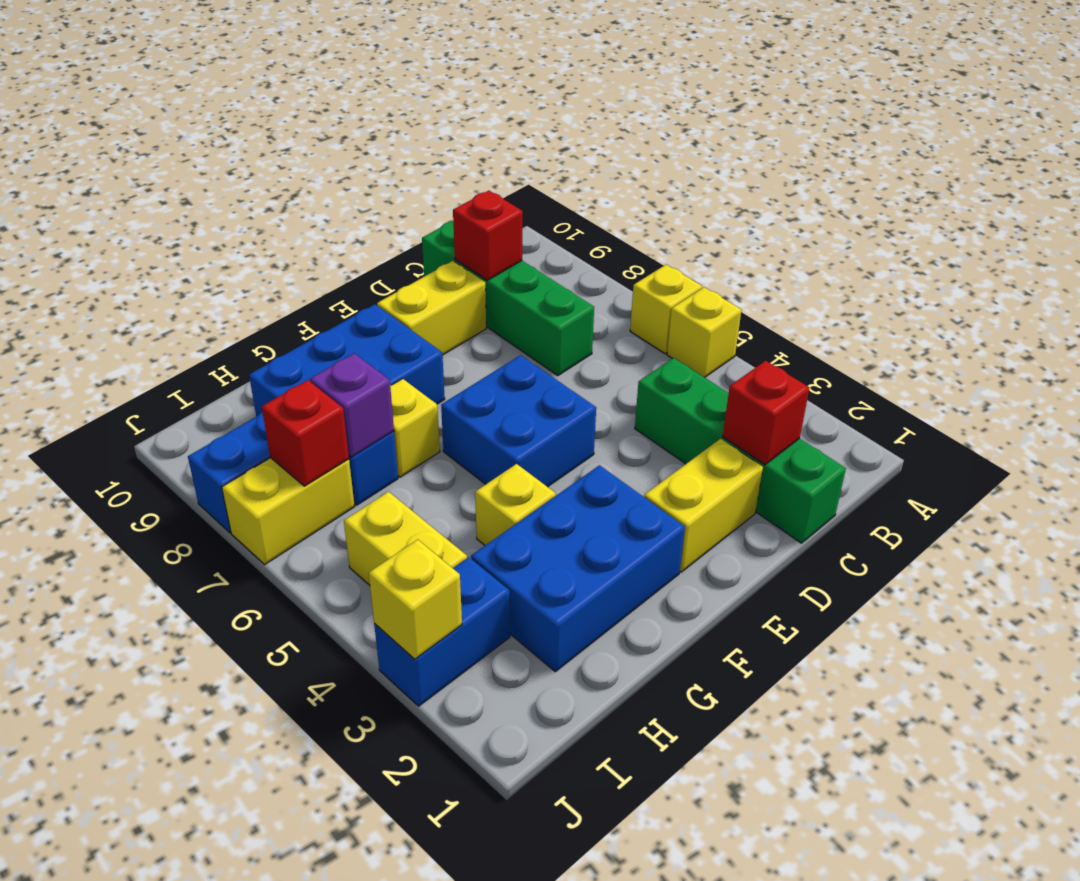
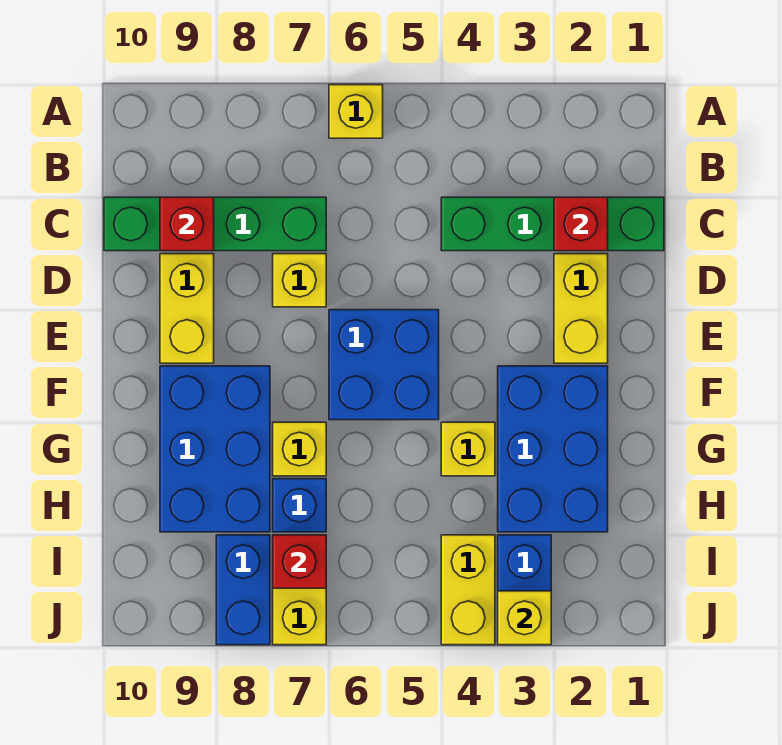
yellow 1x1 brick [667,287,741,378] -> yellow 1x1 brick moved to [273,254,326,307]
purple 1x1 brick [310,353,394,457] -> none
yellow 1x2 brick [344,492,467,585] -> yellow 1x2 brick turned to [441,535,495,645]

